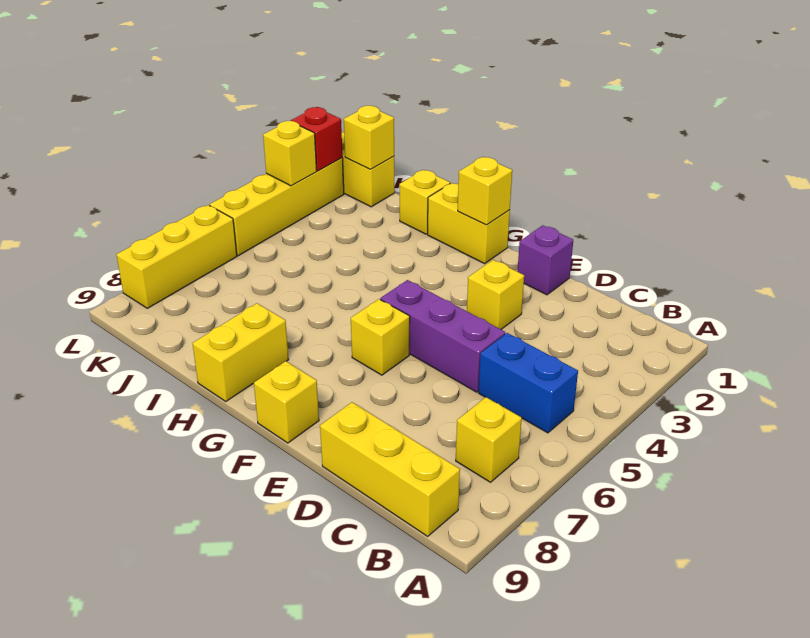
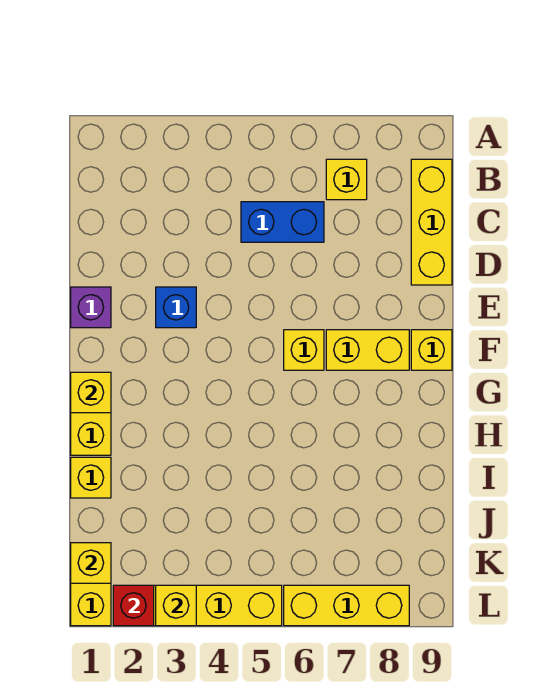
blue 1x2 brick [479,333,578,433] -> blue 1x2 brick turned to [241,202,324,242]
purple 1x3 brick [380,280,505,392] -> none
yellow 1x1 brick [467,260,524,329] -> blue 1x1 brick [156,287,196,328]
yellow 1x2 brick [192,303,289,401] -> yellow 1x2 brick moved to [326,330,409,370]

